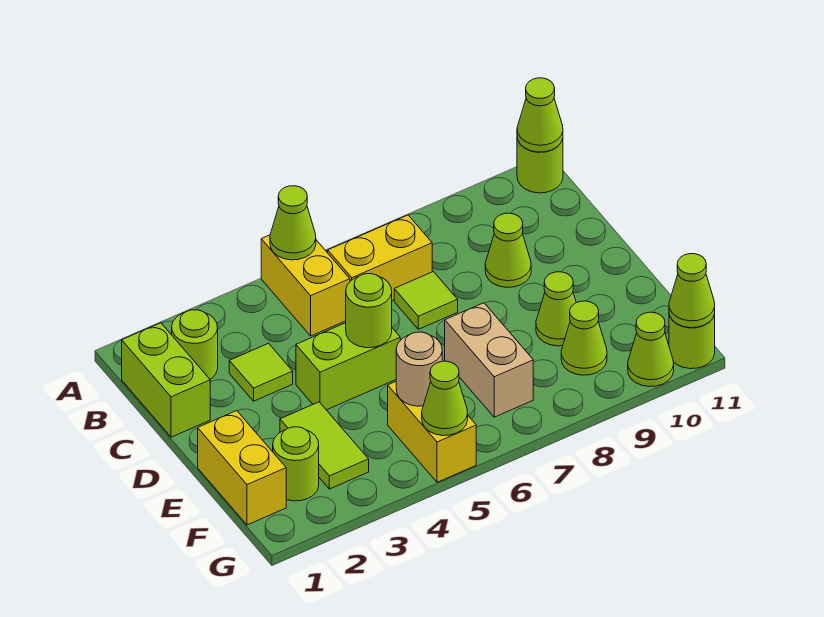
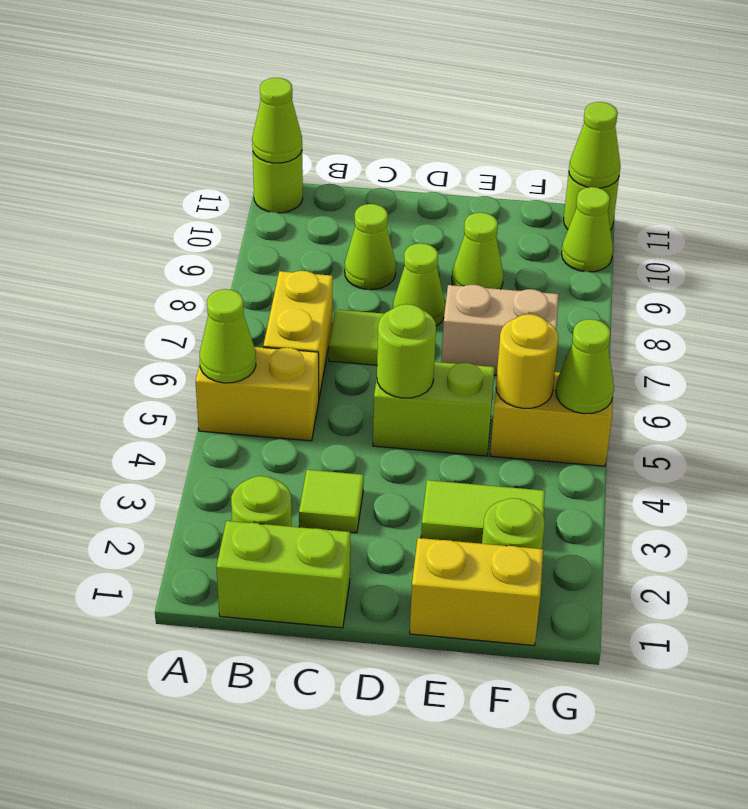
lime 1x2 brick [296,323,400,410] -> lime 1x2 brick turned to [373,362,495,456]
tan 1x1 round brick [396,332,442,406] -> yellow 1x1 round brick [496,314,559,408]
lime 1x1 cone [561,301,607,375] -> lime 1x1 cone moved to [393,243,445,326]

